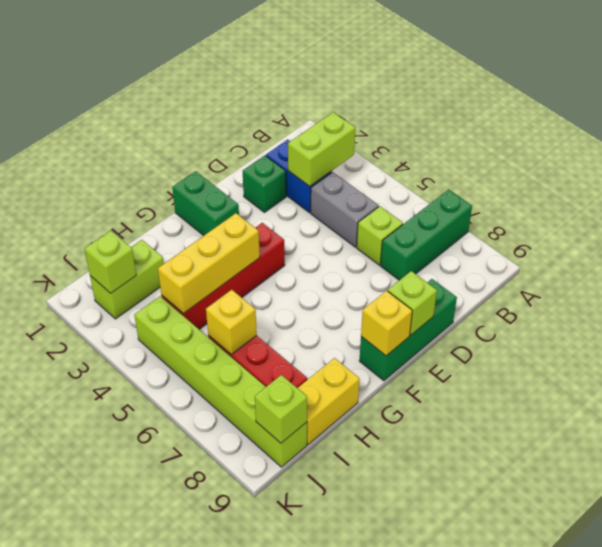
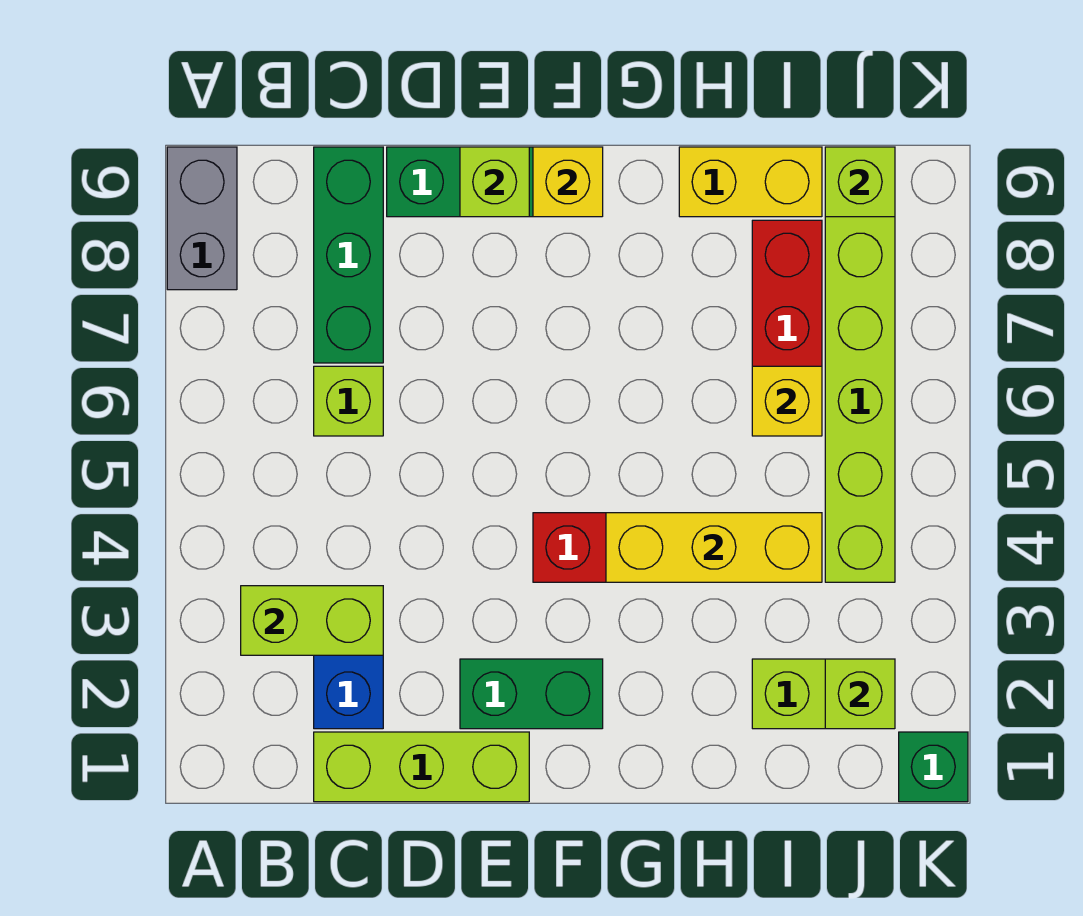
green 1x3 brick [381,190,472,280] -> green 1x3 brick turned to [314,147,383,363]
none -> lime 1x3 brick [314,732,529,802]
grey 1x2 brick [311,172,379,247] -> grey 1x2 brick moved to [167,147,237,290]
green 1x1 brick [243,155,286,212] -> green 1x1 brick moved to [899,732,968,802]
green 1x2 brick [172,171,239,236] -> green 1x2 brick turned to [460,659,603,729]

